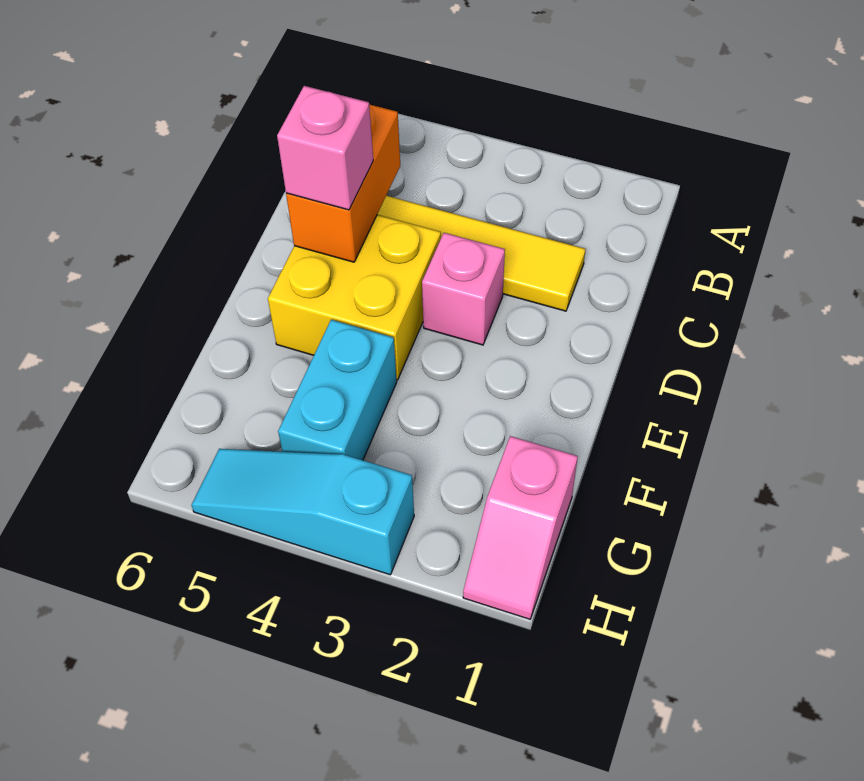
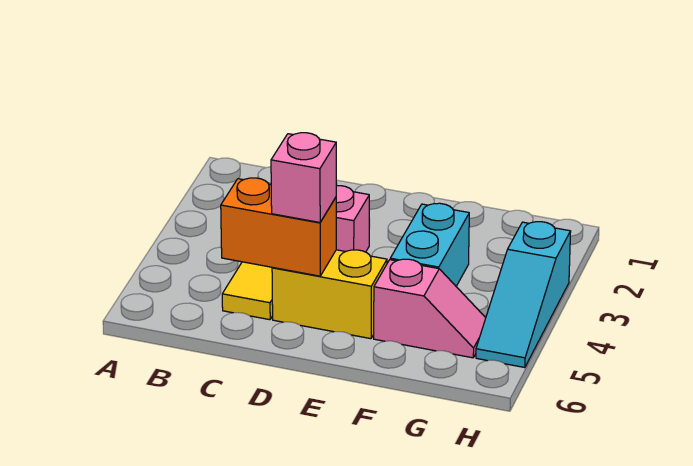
yellow 2x2 brick [268,215,441,380] -> yellow 1x2 brick [272,250,387,339]
cyan 1x2 brick [278,320,397,460] -> cyan 1x2 brick turned to [390,203,469,286]
pink 1x2 slope [463,436,578,619] -> pink 1x2 slope moved to [374,259,486,358]

